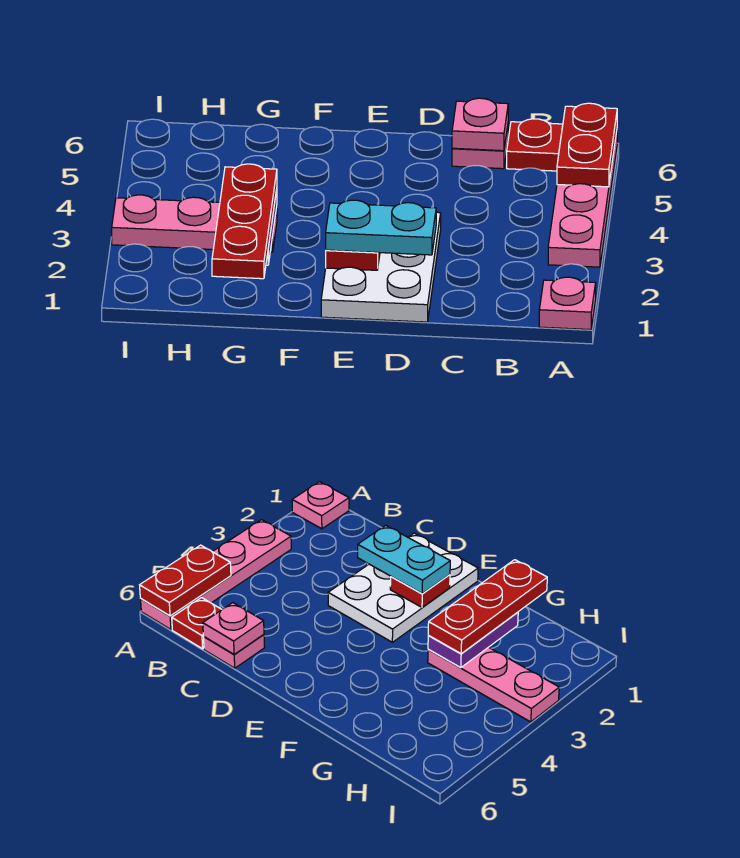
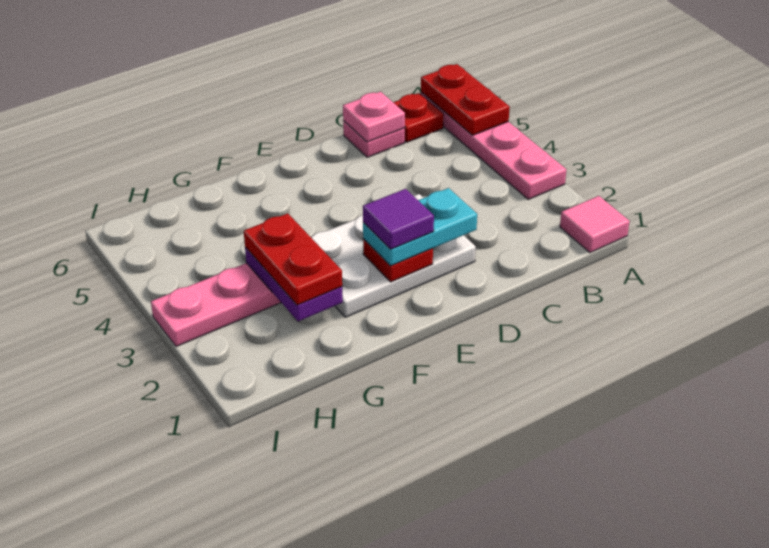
pink 1x1 plate [539,277,596,330] -> pink 1x1 tile [560,196,630,253]
white 2x3 plate [321,212,441,322] -> white 2x3 plate turned to [311,194,476,317]
none -> purple 1x1 tile [363,189,434,249]
red 1x3 plate [212,164,277,279] -> red 1x2 plate [244,213,342,305]

